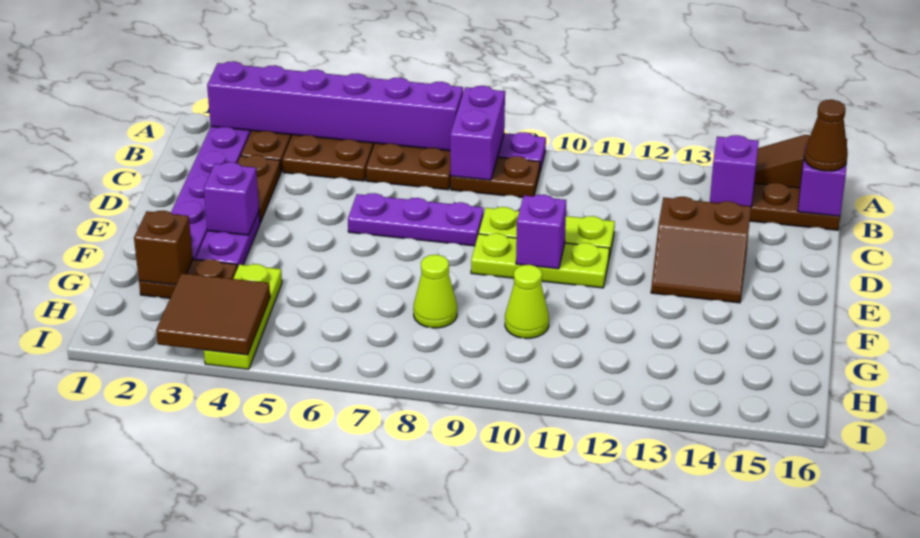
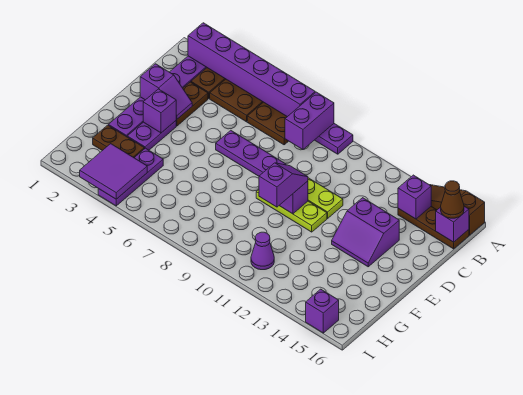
brown 1x2 plate [451,156,540,198] -> none
none -> purple 1x2 slope [140,64,192,119]
brown 2x2 slope [651,197,751,303] -> purple 2x2 slope [332,198,399,267]
none -> purple 1x2 slope [259,163,308,207]
brown 1x1 brick [134,211,193,285] -> none
lime 1x3 plate [204,264,282,369] -> purple 1x3 plate [98,148,163,206]
lime 1x1 cone [413,255,457,328] -> none
lime 1x1 cone [505,265,549,338] -> none
brown 2x2 tile [156,273,270,355] -> purple 2x2 tile [80,144,147,199]
none -> purple 1x1 cone [251,232,274,270]
none -> purple 1x1 brick [306,289,339,333]

